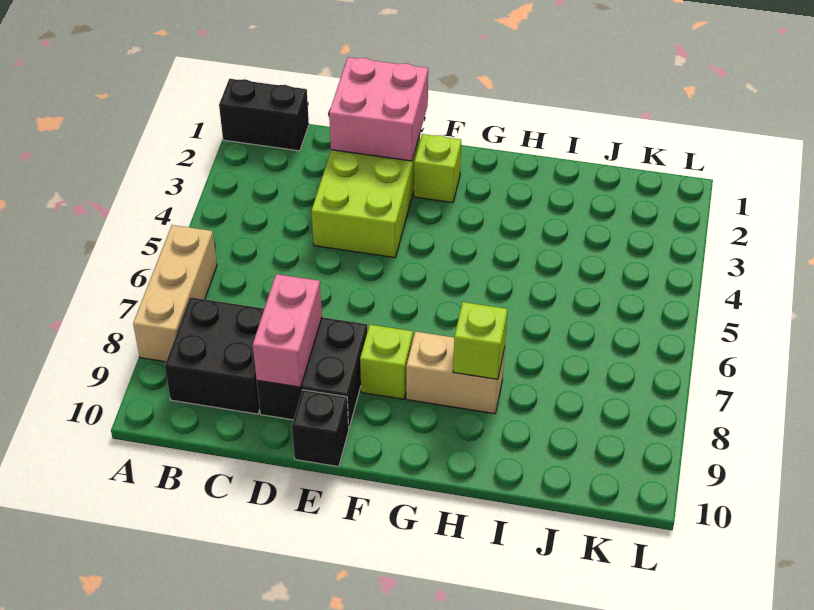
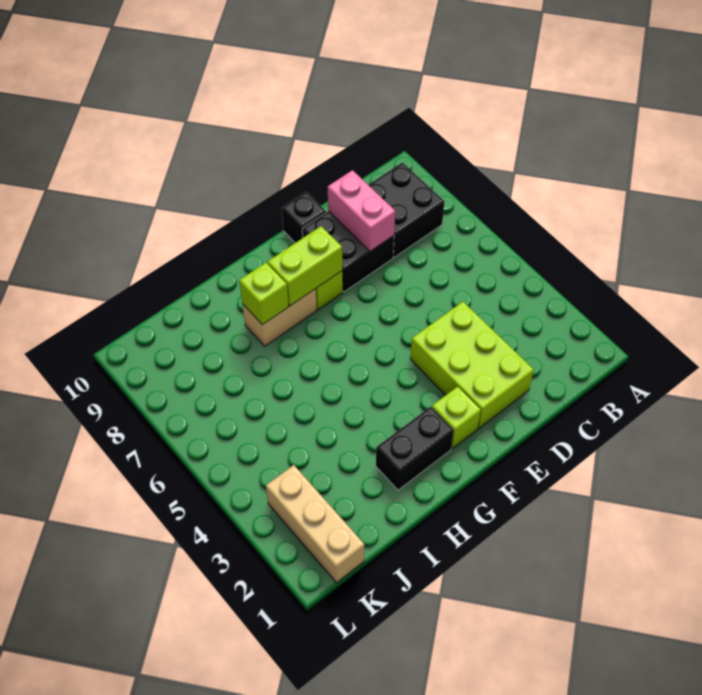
black 1x2 brick [219,79,309,151] -> black 1x2 brick moved to [376,407,454,490]
tan 1x3 brick [133,225,217,362] -> tan 1x3 brick moved to [266,465,364,583]
pink 2x2 brick [329,57,428,161] -> none
none -> lime 1x2 brick [268,226,342,306]

